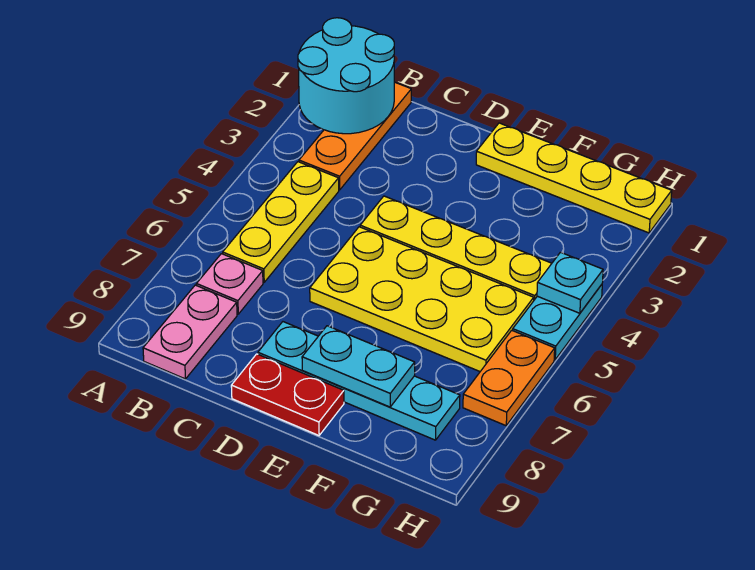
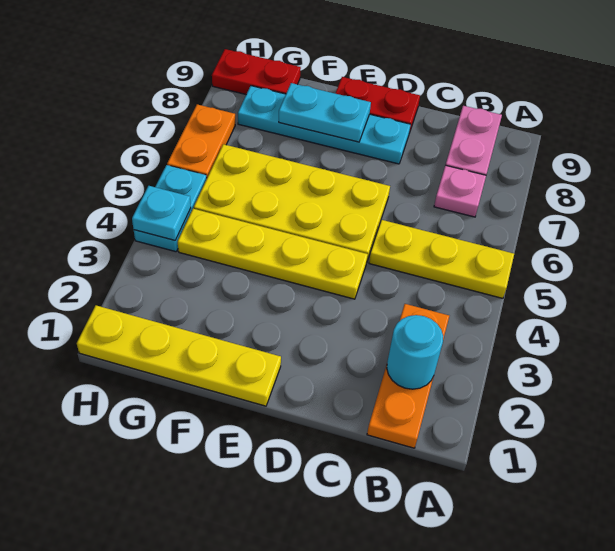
cyan 2x2 round brick [298,18,394,134] -> cyan 1x1 round brick [387,315,443,389]
yellow 1x3 plate [223,162,339,282] -> yellow 1x3 plate turned to [369,220,514,298]
none -> red 1x2 plate [212,49,301,94]

